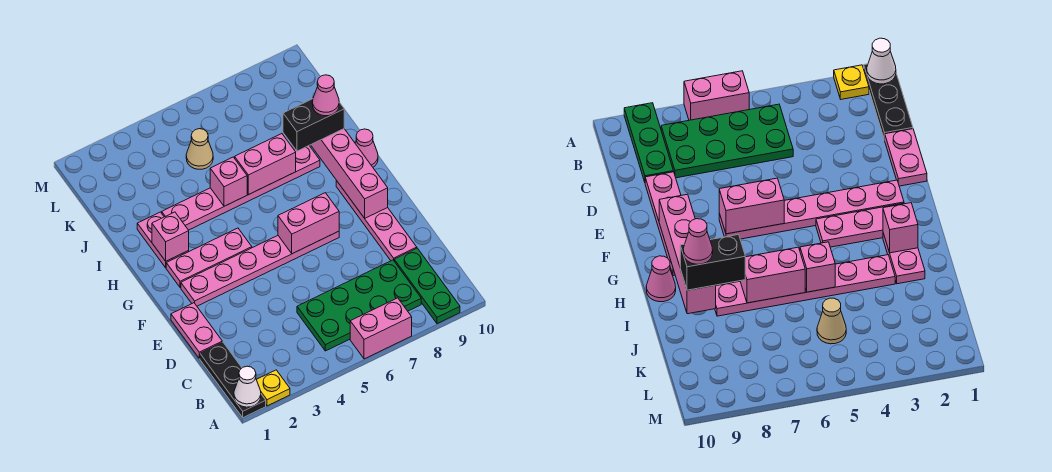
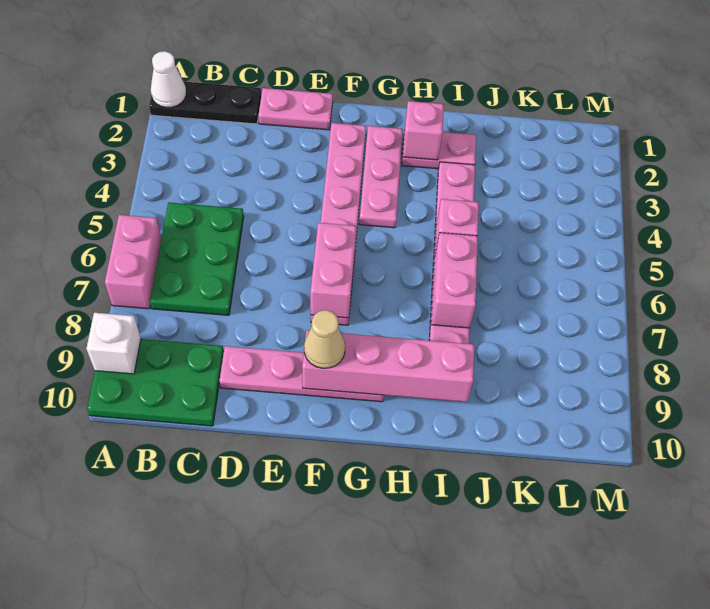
yellow 1x1 plate [256,370,290,406] -> none
green 1x3 plate [394,248,460,324] -> green 2x3 plate [87,339,224,426]
none -> white 1x1 brick [86,313,141,374]
green 2x4 plate [297,260,421,351] -> green 2x3 plate [150,202,244,315]
pink 1x1 cone [355,129,378,167] -> none
black 1x2 brick [283,99,344,151] -> none
pink 1x1 cone [312,75,339,116] -> none
tan 1x1 cone [186,129,213,169] -> tan 1x1 cone moved to [304,310,345,368]

